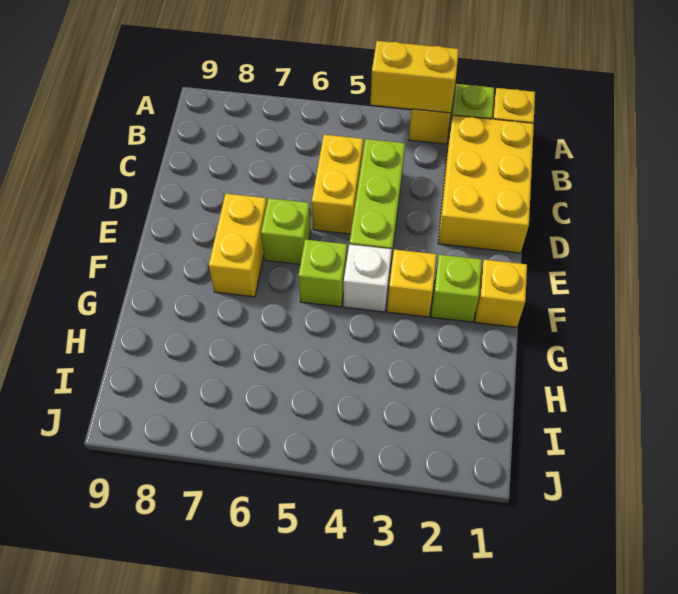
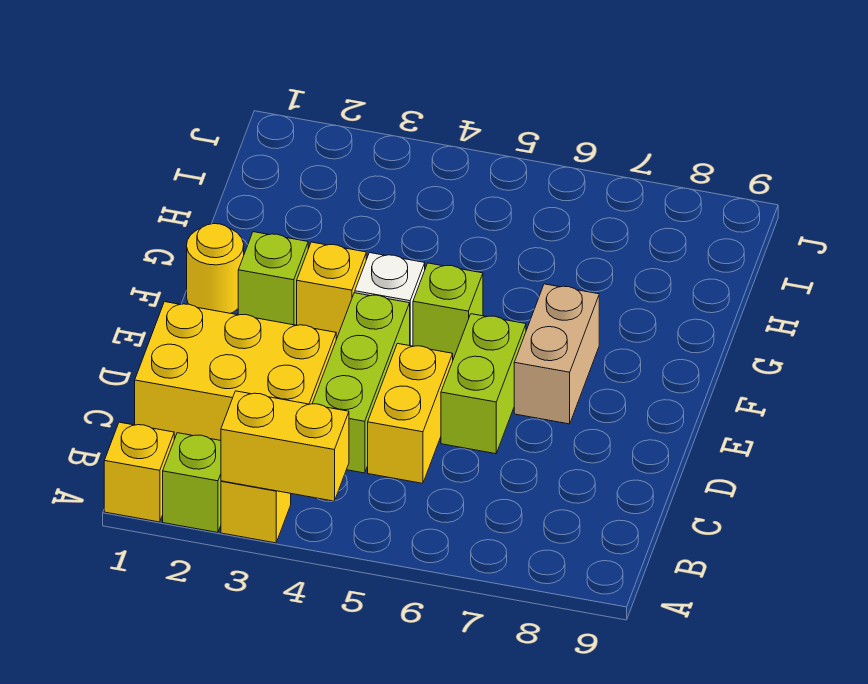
yellow 2x3 brick [438,115,534,253] -> yellow 2x3 brick turned to [135,302,336,440]
lime 1x1 brick [261,198,311,264] -> lime 1x2 brick [441,314,526,454]
yellow 1x2 brick [209,194,267,297] -> tan 1x2 brick [514,284,599,424]
yellow 1x1 brick [475,260,527,327] -> yellow 1x1 round brick [187,224,244,313]

